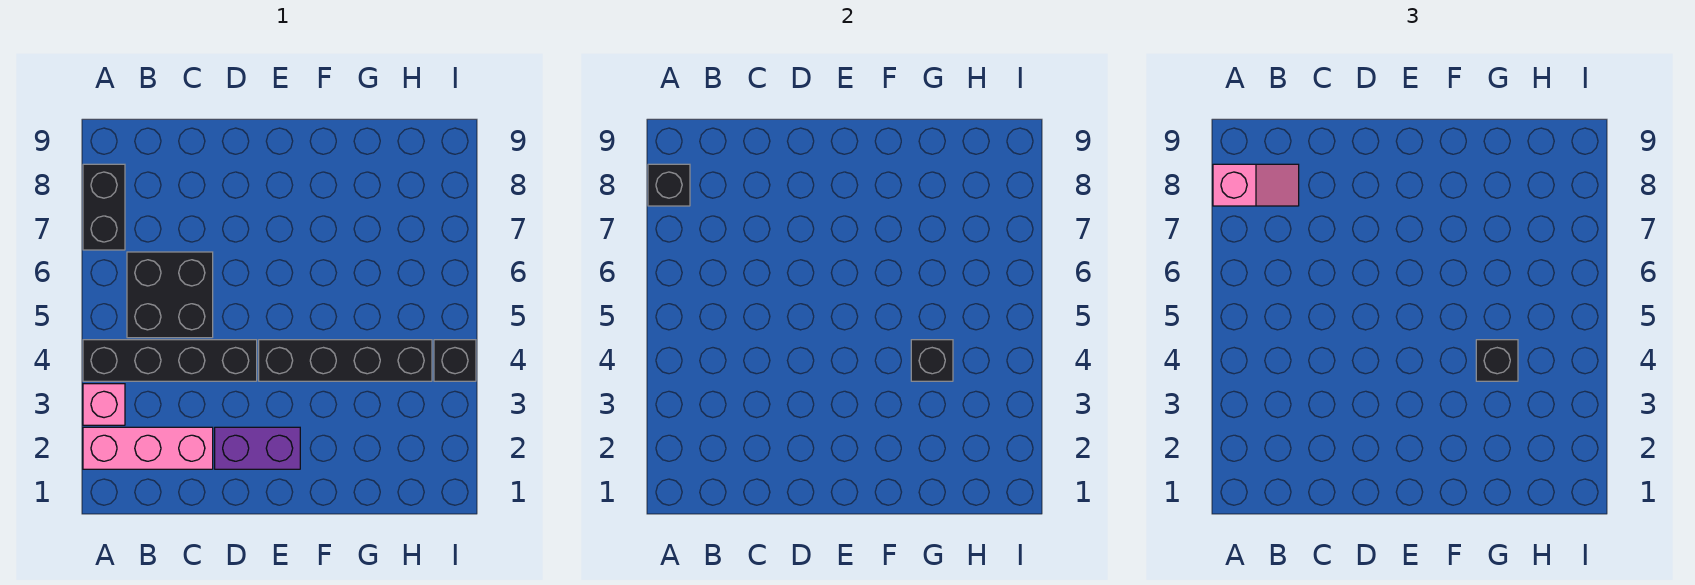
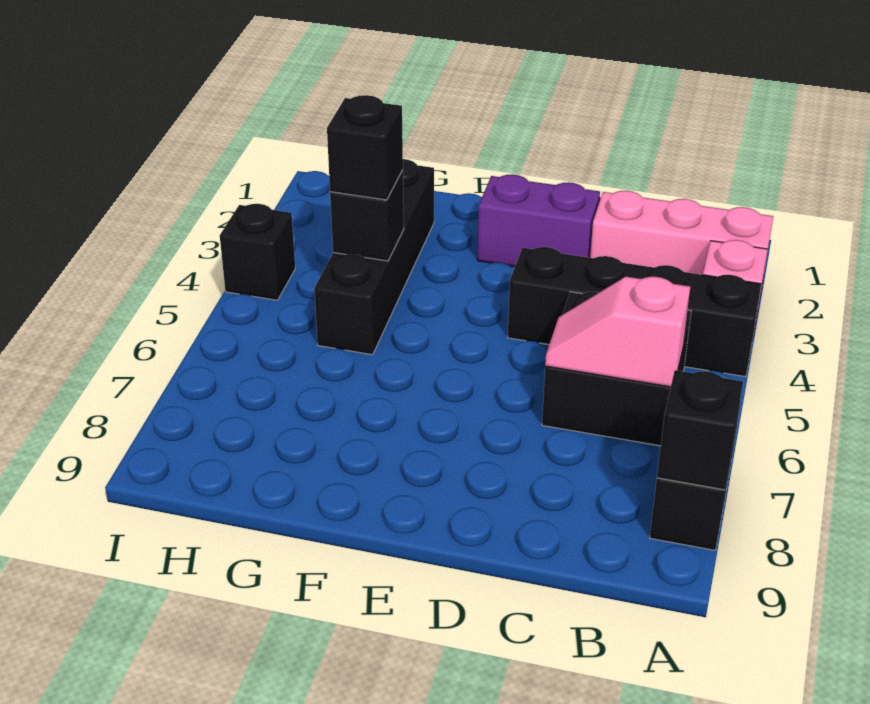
pink 1x2 slope [1213,164,1299,206] -> pink 1x2 slope moved to [545,277,690,387]
black 1x4 brick [259,340,432,381] -> black 1x4 brick turned to [314,159,434,355]

